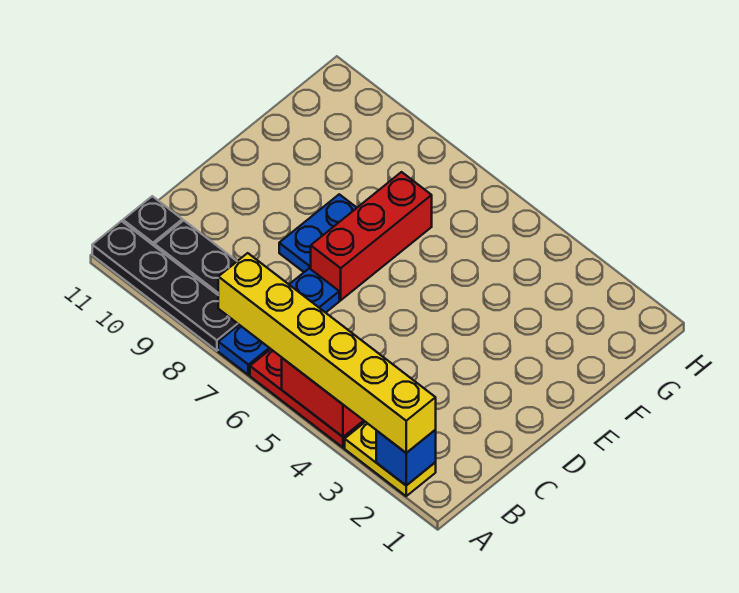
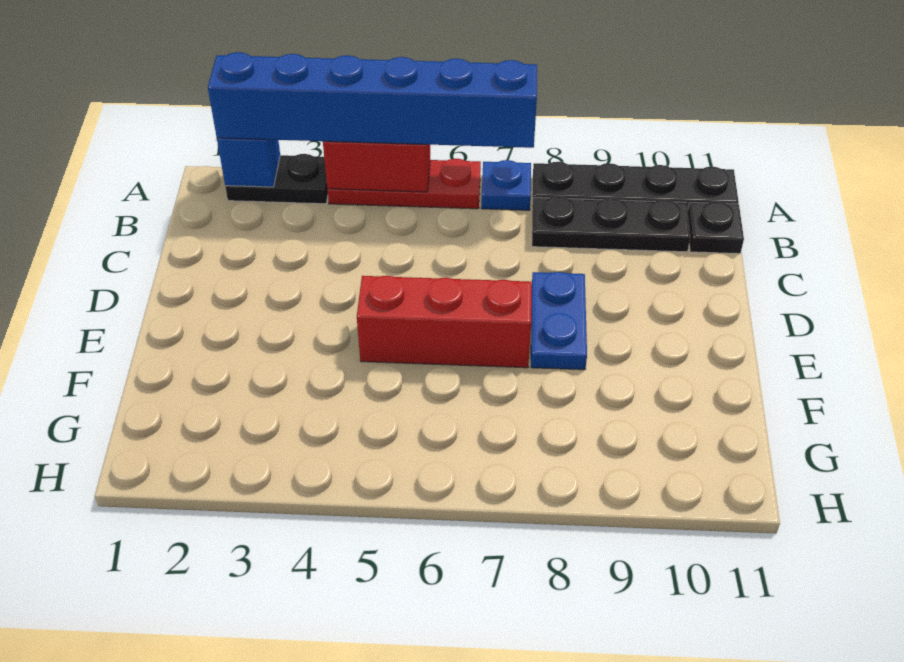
yellow 1x2 plate [345,422,436,496] -> black 1x2 plate [225,154,328,204]
yellow 1x6 brick [218,253,436,453] -> blue 1x6 brick [208,52,537,148]
blue 1x3 plate [218,268,339,375] -> blue 1x1 plate [481,160,531,210]
red 1x3 brick [311,172,432,300] -> red 1x3 brick turned to [357,276,532,368]

